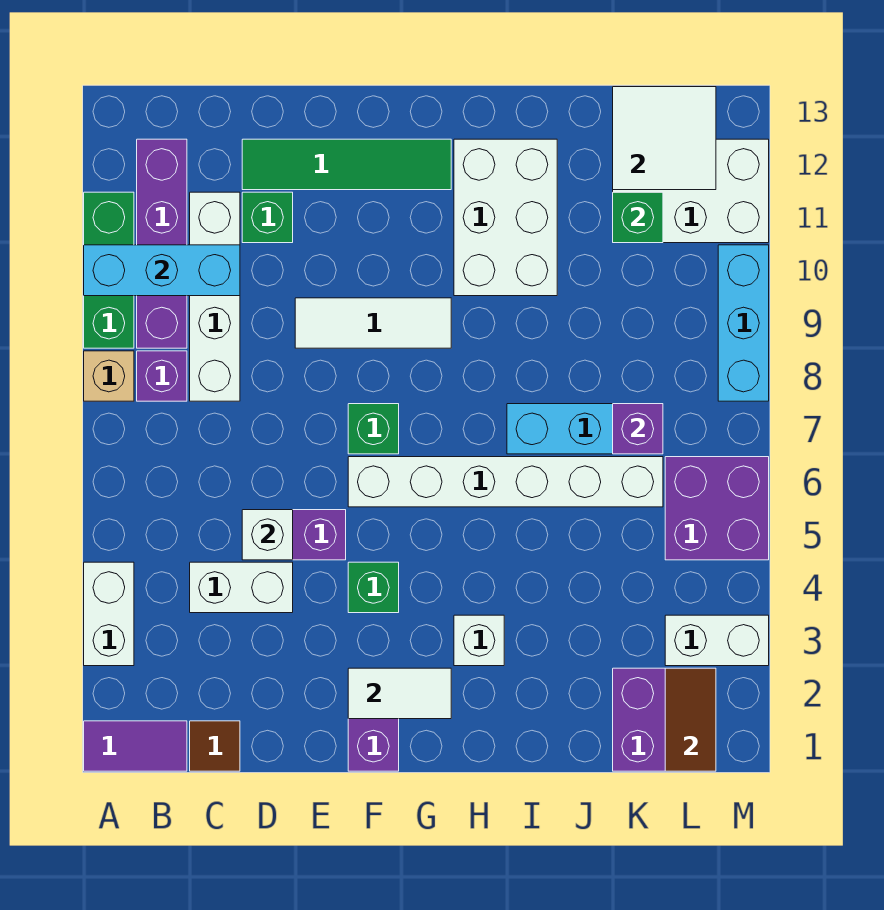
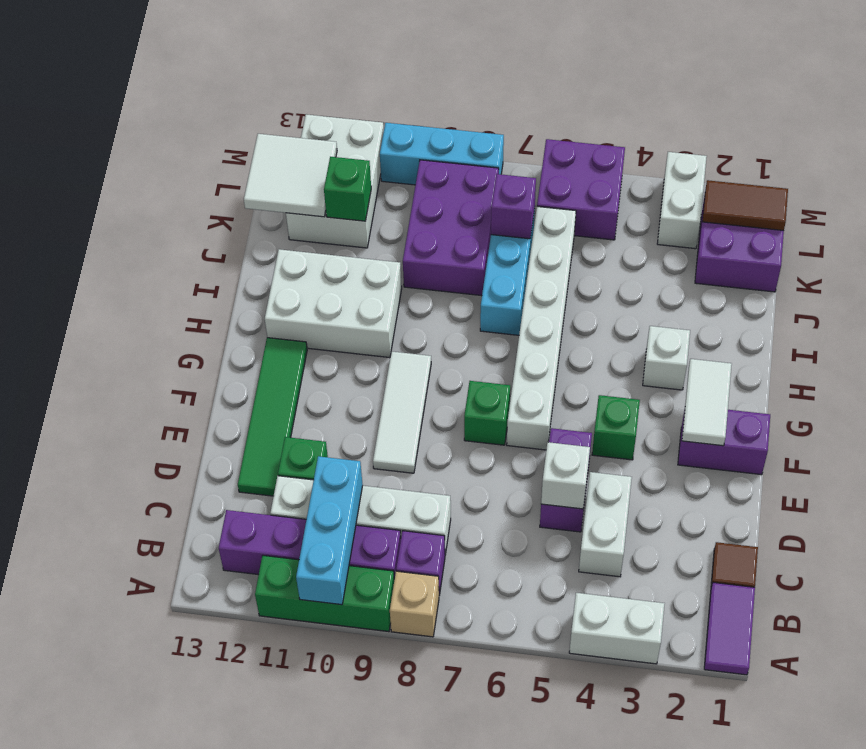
none -> purple 2x3 brick [403,160,499,296]

